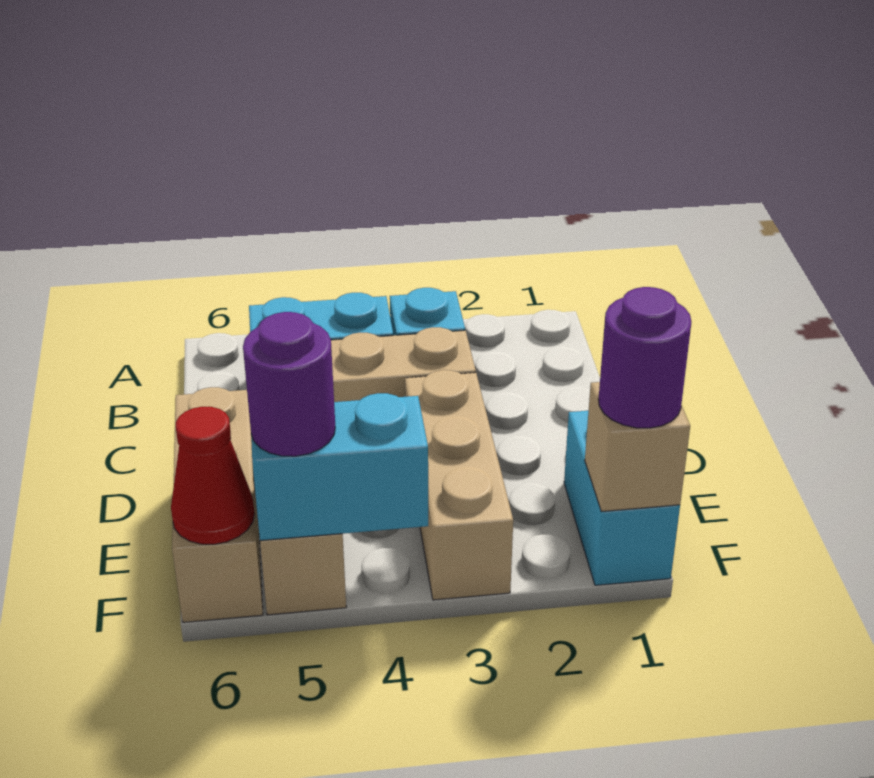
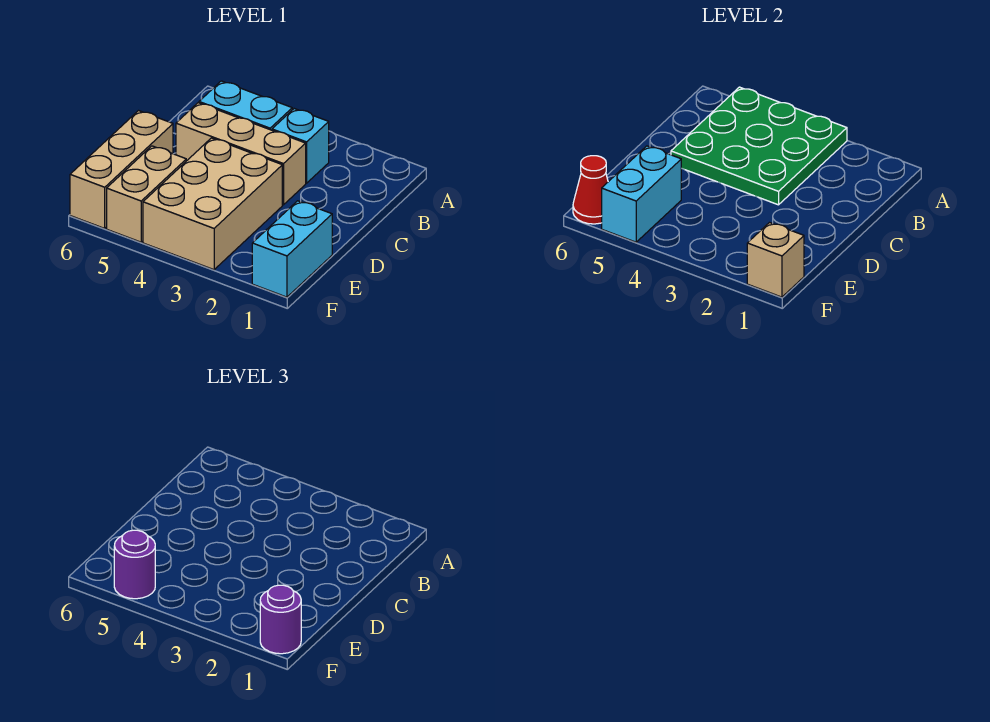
none -> green 3x3 plate [671,87,847,205]
tan 1x3 brick [405,370,513,600] -> tan 2x3 brick [143,138,282,270]
cyan 1x2 brick [251,393,428,540] -> cyan 1x2 brick turned to [602,146,681,242]

